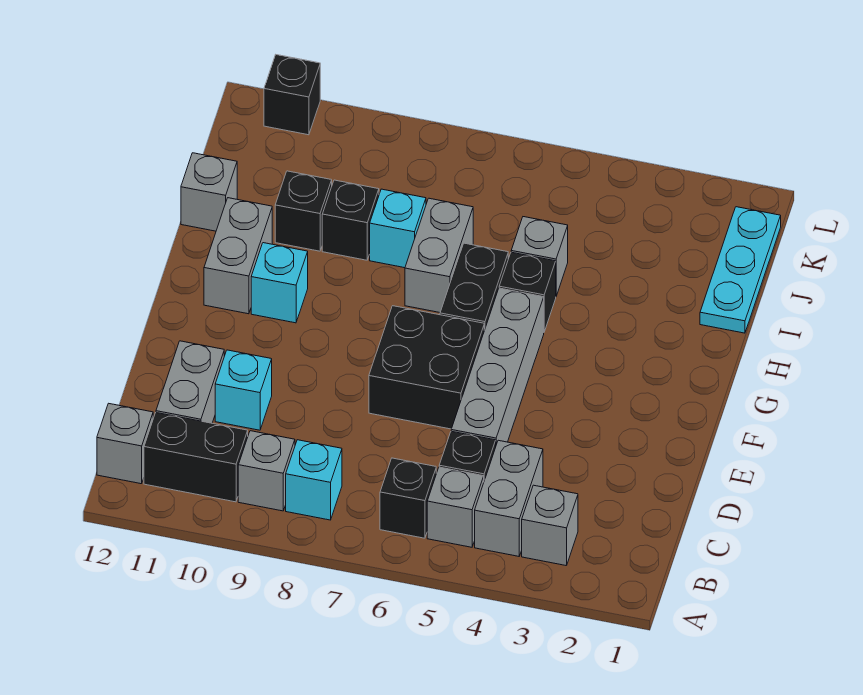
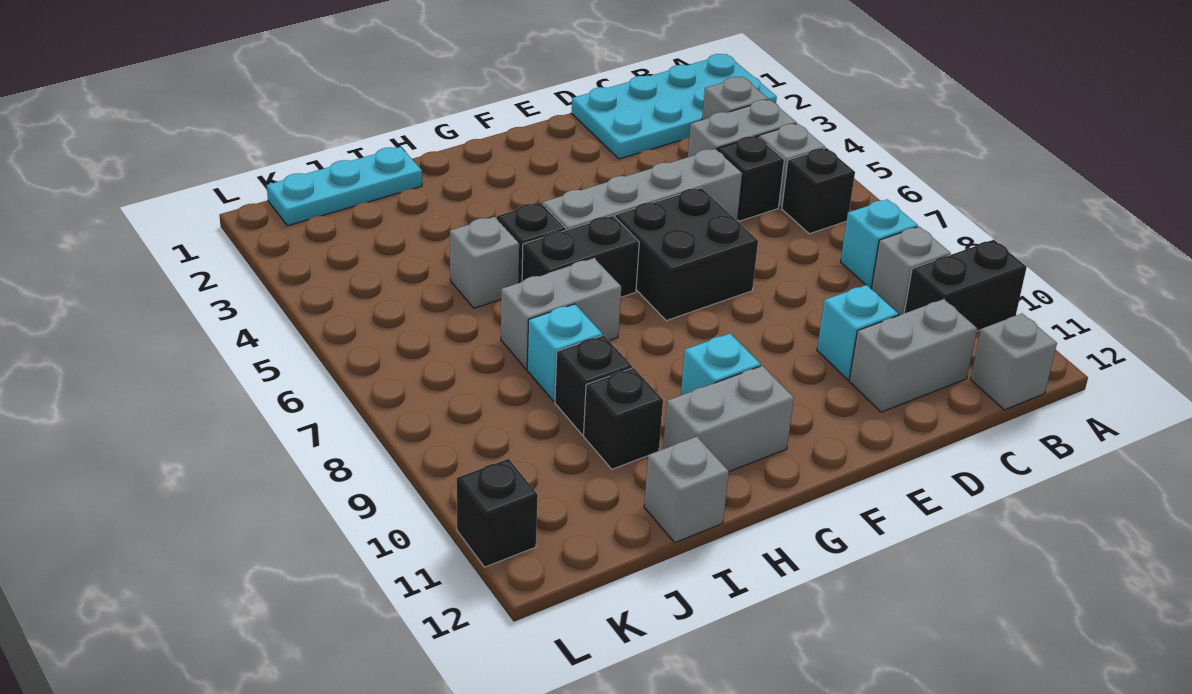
none -> cyan 2x4 plate [571,54,777,159]
black 1x2 brick [144,413,248,502] -> black 1x2 brick turned to [904,240,1027,331]

